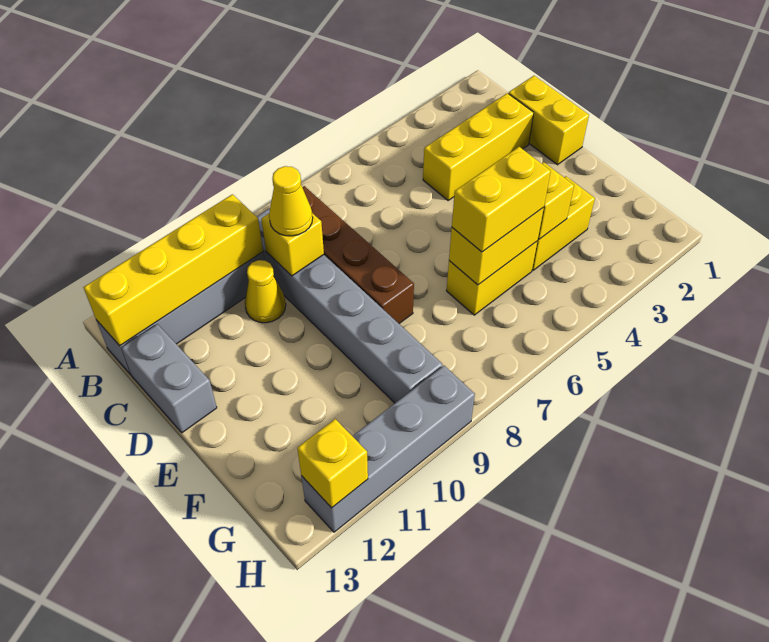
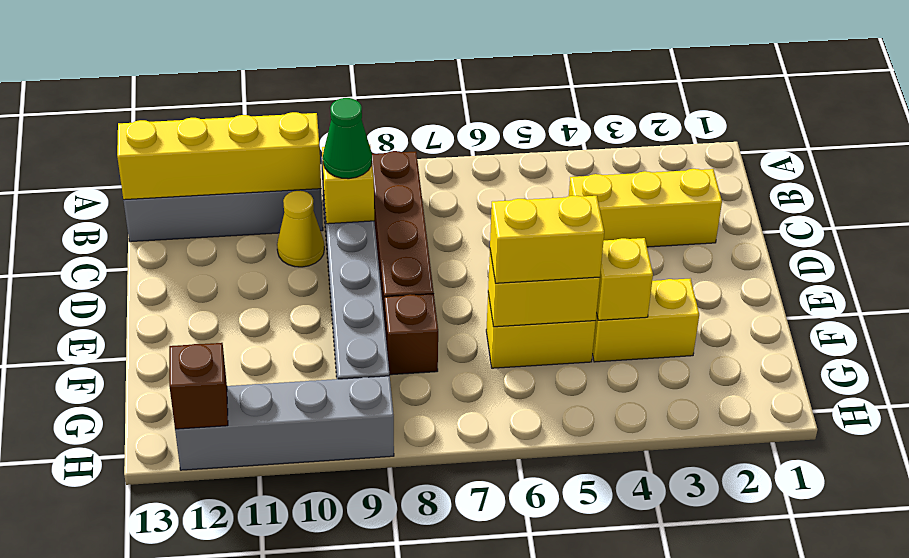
yellow 1x2 brick [509,76,589,165] -> none
yellow 1x1 cone [269,166,313,236] -> green 1x1 cone [323,98,372,179]
grey 1x2 brick [121,324,217,433] -> none
none -> brown 1x1 brick [384,294,438,375]
yellow 1x1 brick [297,419,368,508] -> brown 1x1 brick [169,343,228,429]

